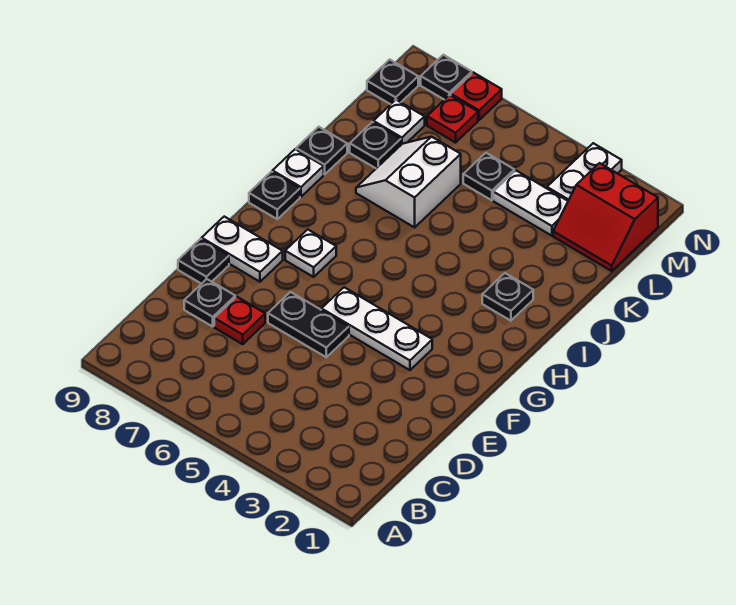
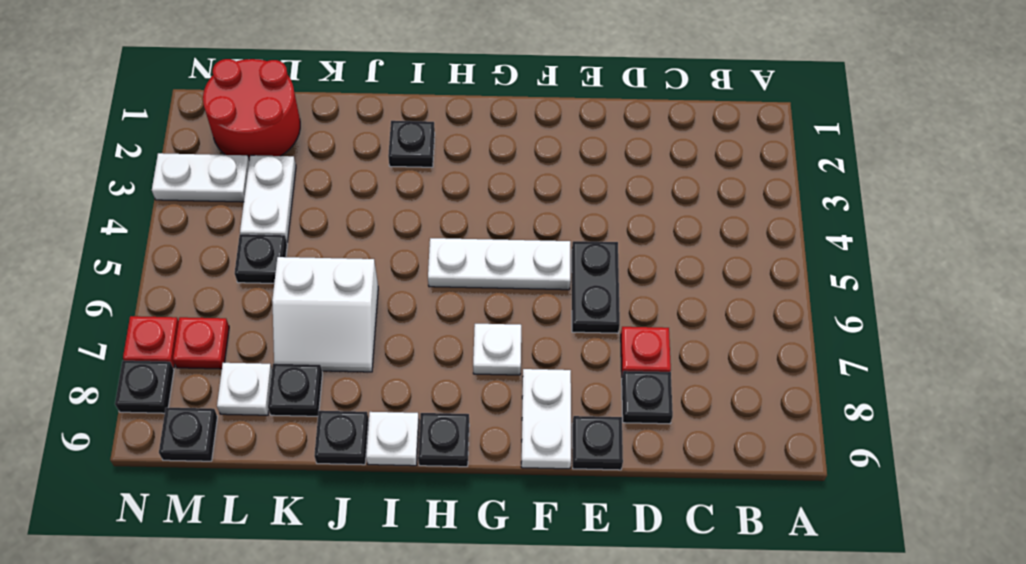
white 1x3 plate [321,287,432,370] -> white 1x3 plate turned to [428,238,570,290]
red 2x2 slope [553,163,658,271] -> red 2x2 round brick [203,59,300,160]

